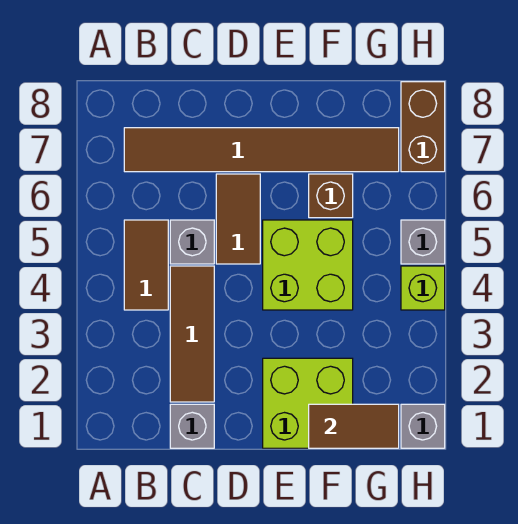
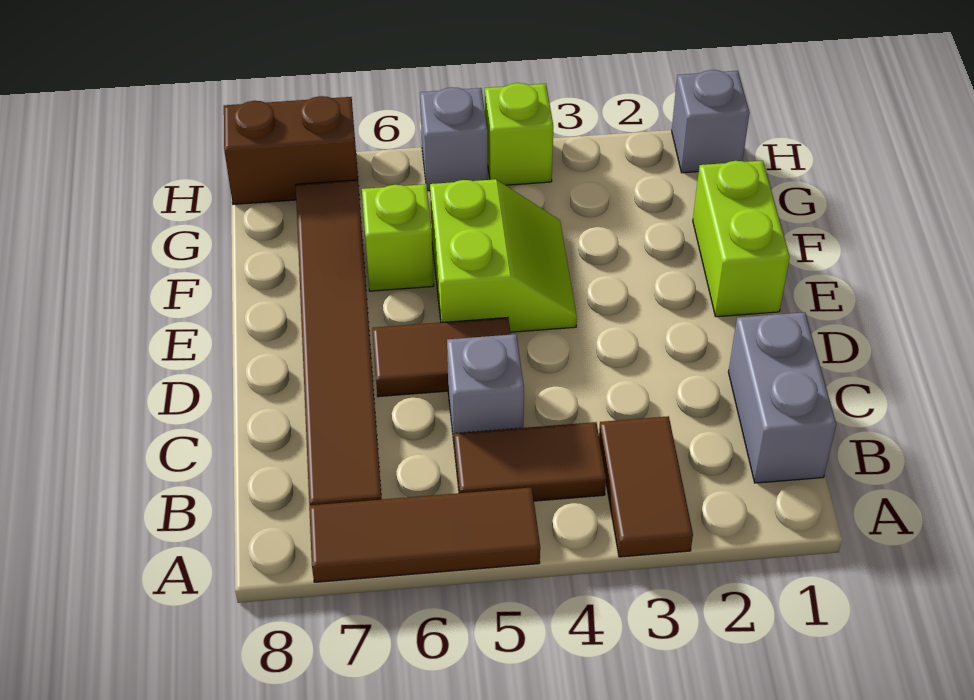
grey 1x1 brick [170,404,214,448] -> grey 1x2 brick [728,312,836,483]
brown 1x3 tile [170,266,214,402] -> brown 1x3 tile moved to [309,487,540,582]
lime 2x2 brick [263,358,353,448] -> lime 1x2 brick [693,161,790,317]
lime 2x2 brick [263,220,353,310] -> lime 2x2 slope [430,179,577,332]
brown 1x2 tile [309,404,399,448] -> brown 1x2 tile moved to [599,416,693,557]
brown 1x1 brick [309,174,353,218] -> lime 1x1 brick [362,184,434,291]

